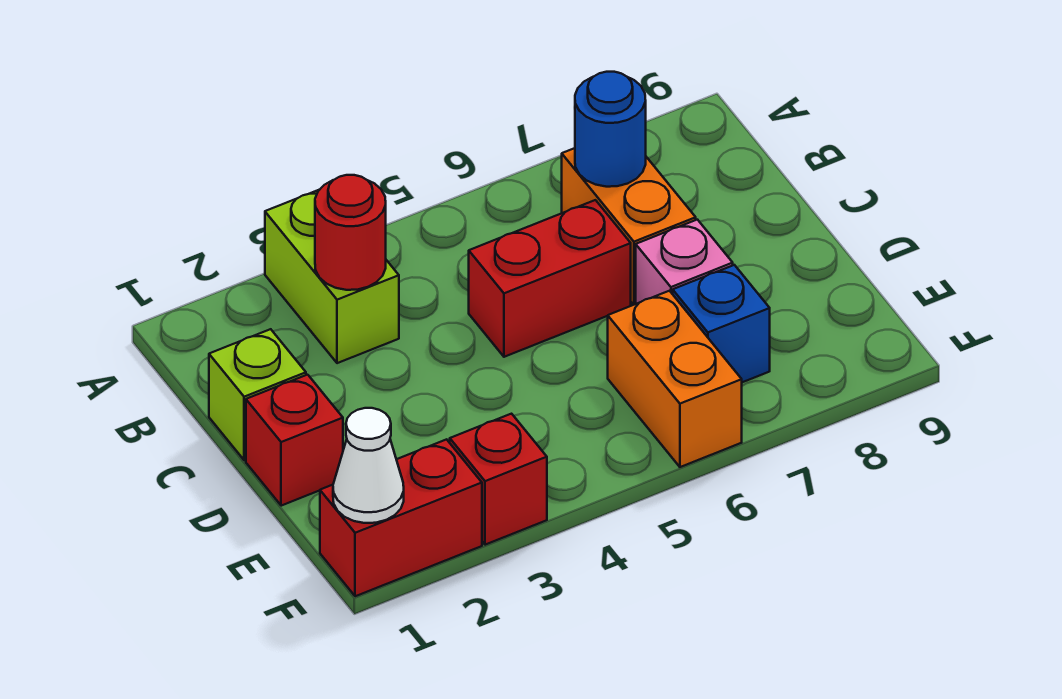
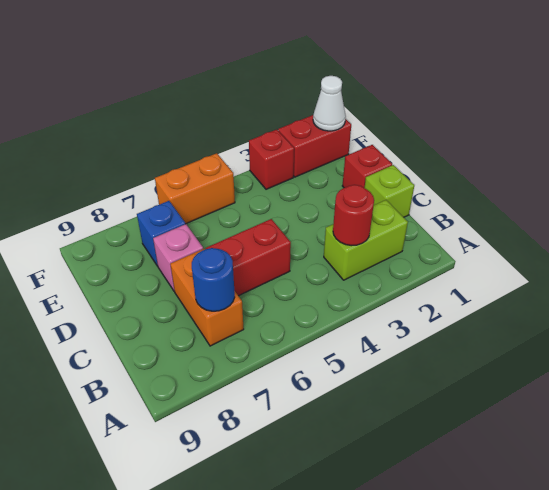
lime 1x2 brick [265,190,399,363] -> lime 1x2 brick turned to [324,200,408,280]
orange 1x2 brick [608,291,742,467] -> orange 1x2 brick turned to [155,153,235,224]

